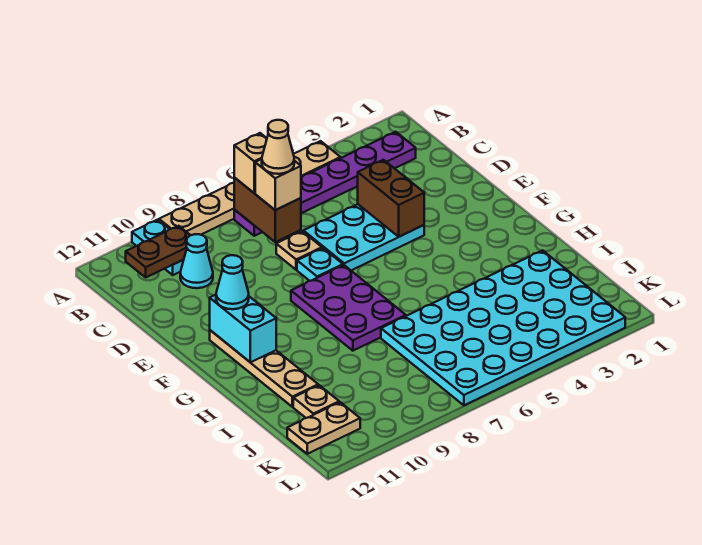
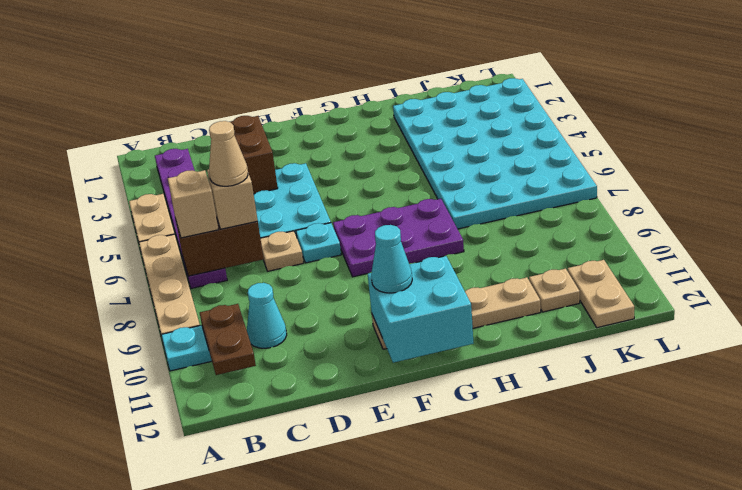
brown 1x2 brick [358,160,424,237] -> brown 1x2 brick turned to [231,116,278,194]
cyan 1x2 brick [210,295,276,362] -> cyan 2x2 brick [368,256,474,363]

